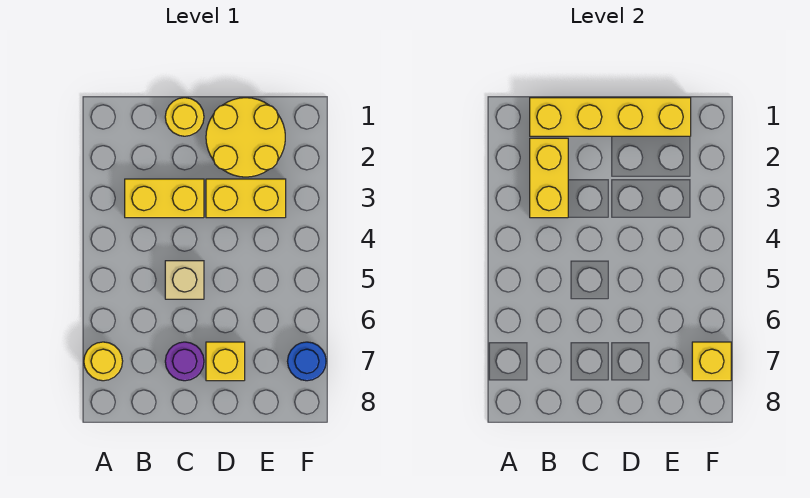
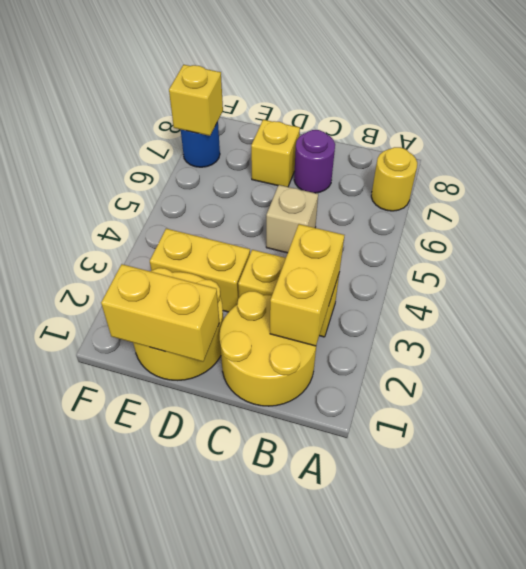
yellow 1x4 brick [530,98,691,136] -> yellow 1x2 brick [101,264,219,362]
yellow 1x1 round brick [165,98,204,136] -> yellow 2x2 round brick [220,291,316,406]

